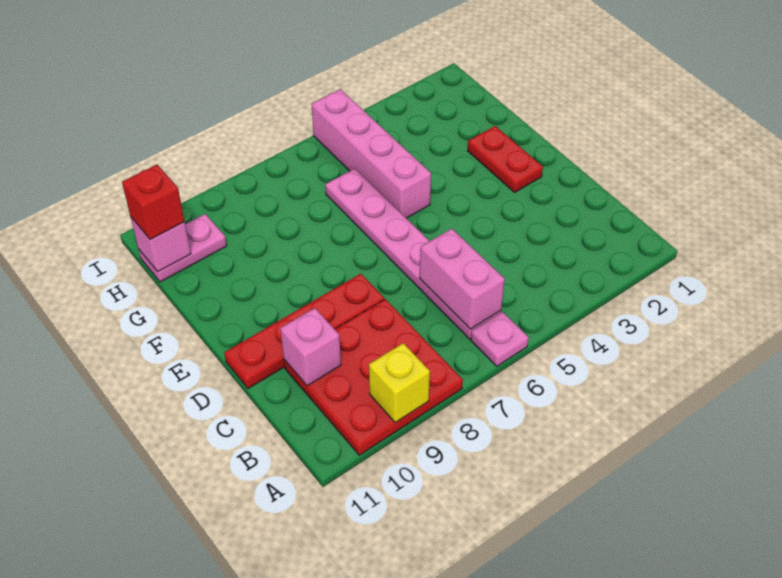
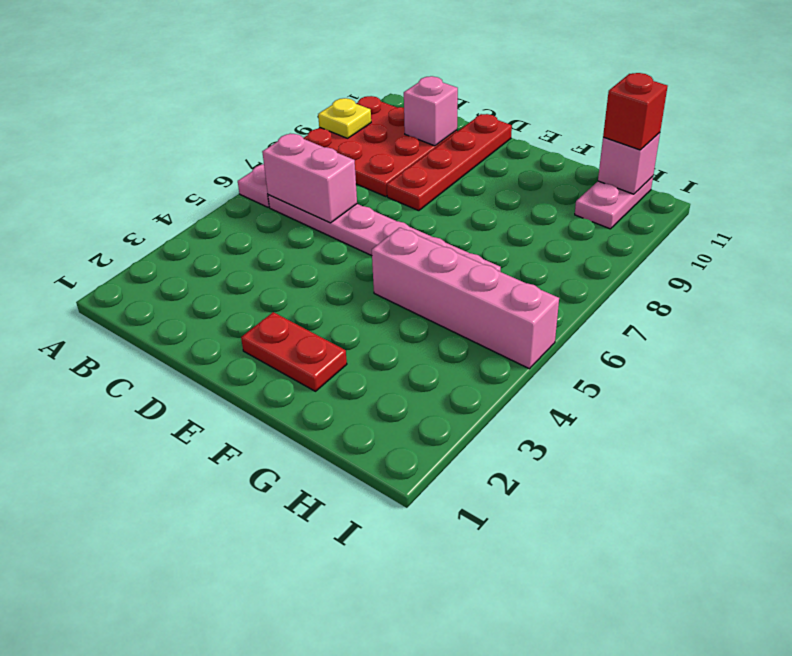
yellow 1x1 brick [369,343,430,423] -> yellow 1x1 plate [318,98,371,138]

